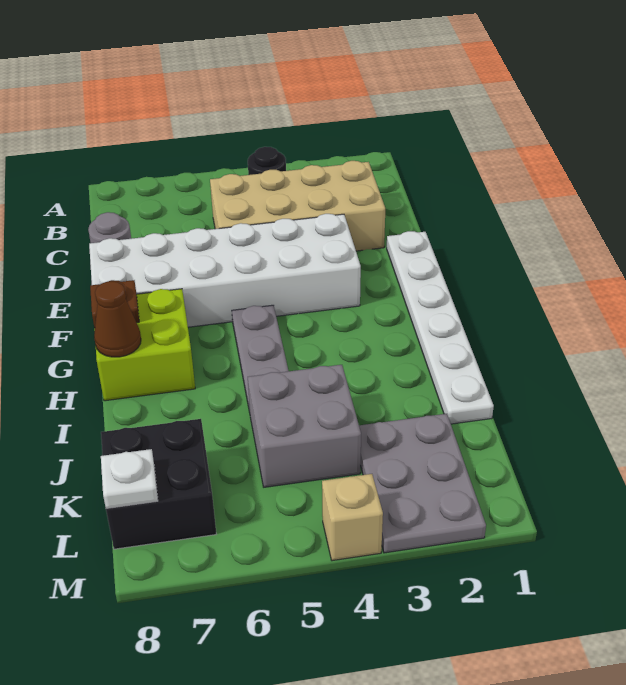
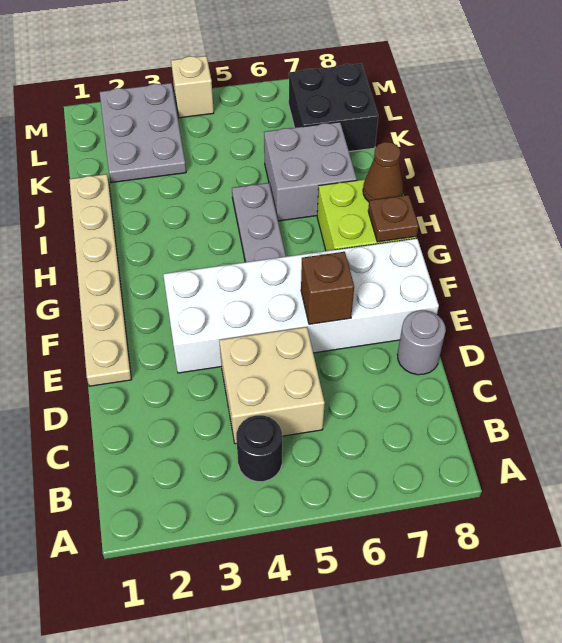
tan 2x4 brick [210,161,385,251] -> tan 2x2 brick [219,327,325,444]
white 1x6 plate [387,231,494,424] -> tan 1x6 plate [69,174,131,386]
none -> brown 1x1 brick [301,252,354,324]
grey 2x2 brick [248,365,361,487] -> grey 2x2 brick moved to [264,122,357,221]
white 1x1 plate [101,449,158,508] -> none

